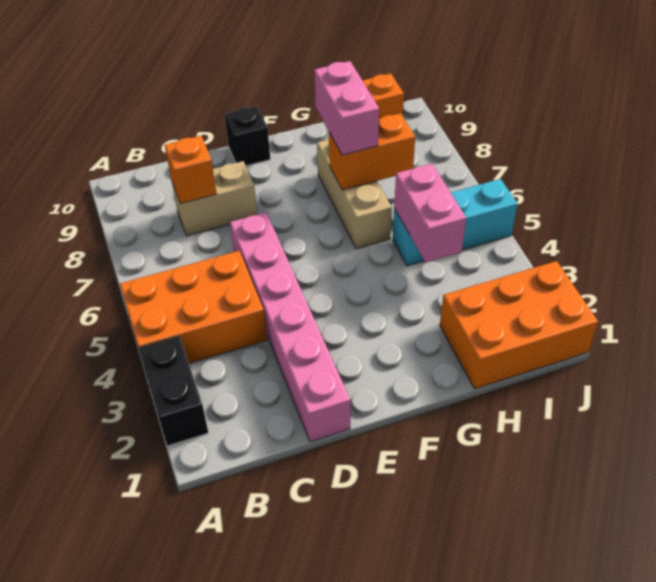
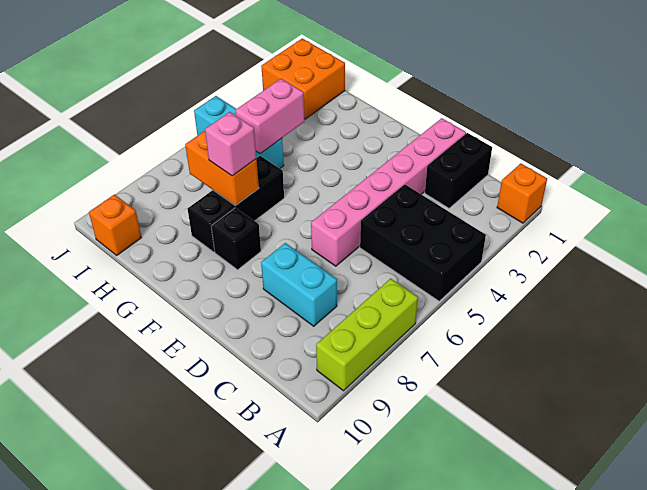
black 1x2 brick [139,336,208,446] -> black 1x2 brick moved to [425,133,492,208]
orange 2x3 brick [120,251,267,363] -> black 2x3 brick [360,184,486,301]
none -> lime 1x3 brick [316,279,418,391]
tan 1x2 brick [172,161,257,236] -> cyan 1x2 brick [261,243,337,326]
orange 1x1 brick [165,136,216,204] -> orange 1x1 brick moved to [497,164,547,223]
black 1x1 brick [224,106,270,166] -> black 1x1 brick moved to [211,208,261,270]
tan 1x3 brick [317,139,392,249] -> black 1x3 brick [188,156,284,252]
pink 1x2 brick [314,61,379,155] -> pink 1x1 brick [205,112,256,176]
orange 2x3 brick [440,261,598,389] -> orange 2x2 brick [261,38,345,119]

